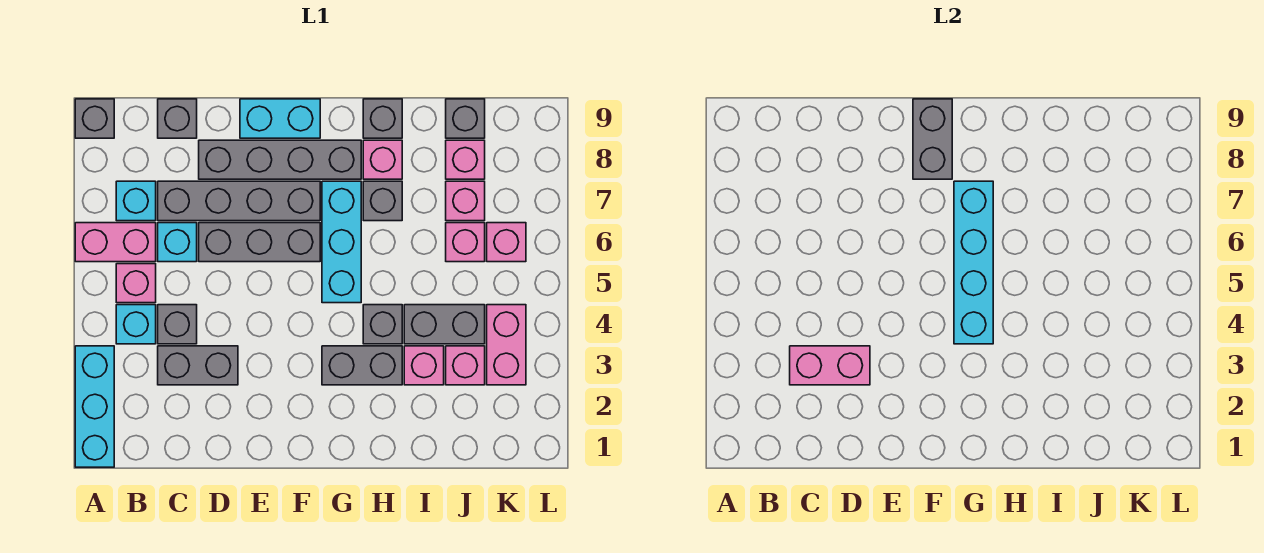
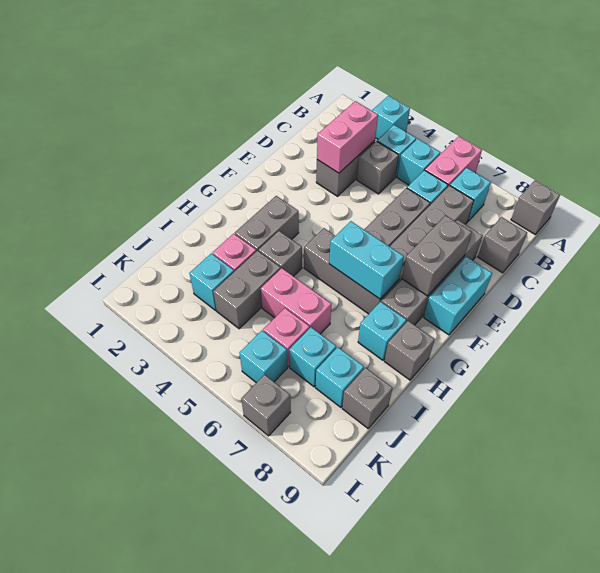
cyan 1x3 brick [75,346,114,467] -> cyan 1x1 brick [372,96,410,139]
pink 1x1 brick [116,264,156,303] -> cyan 1x1 brick [397,139,440,185]
grey 1x2 brick [913,99,952,179] -> grey 1x2 brick turned to [402,215,472,296]
cyan 1x4 brick [954,181,993,344] -> cyan 1x2 brick [329,221,404,299]
cyan 1x3 brick [322,181,361,303] -> grey 1x3 brick [304,228,399,314]
grey 1x1 brick [363,181,402,221] -> grey 1x1 brick moved to [241,374,291,436]
pink 1x1 brick [363,140,402,179] -> cyan 1x1 brick [358,302,406,360]
pink 1x1 brick [446,346,485,385] -> cyan 1x1 brick [189,253,234,310]
pink 1x1 brick [446,181,485,221] -> cyan 1x1 brick [289,327,336,387]
pink 1x1 brick [446,140,485,179] -> cyan 1x1 brick [316,347,364,407]
pink 1x2 brick [487,305,526,385] -> pink 1x2 brick moved to [261,268,331,334]
pink 1x1 brick [487,223,526,262] -> cyan 1x1 brick [239,331,287,383]

